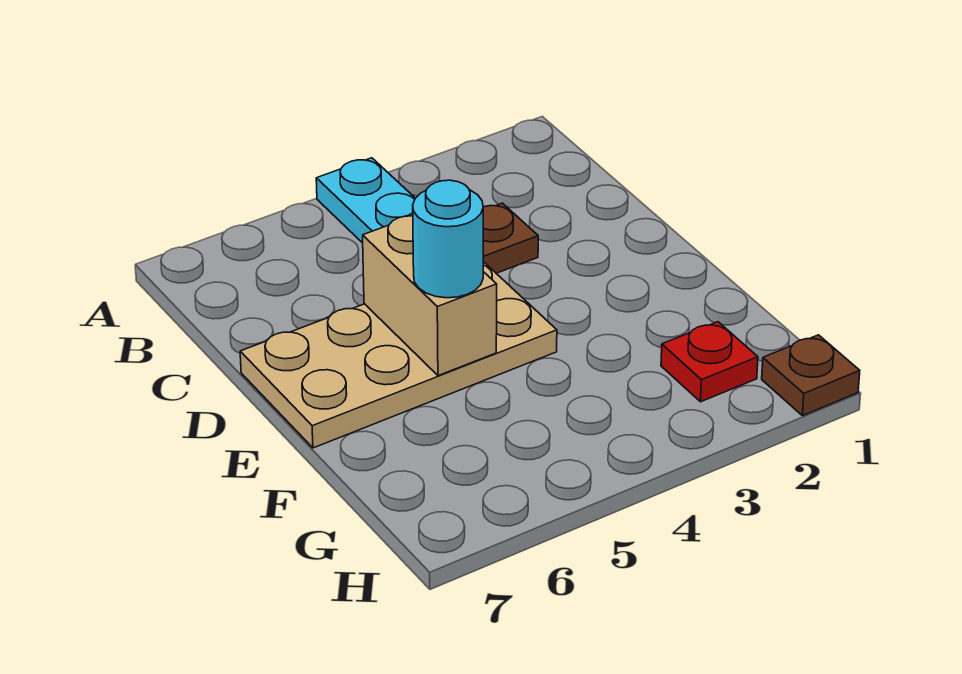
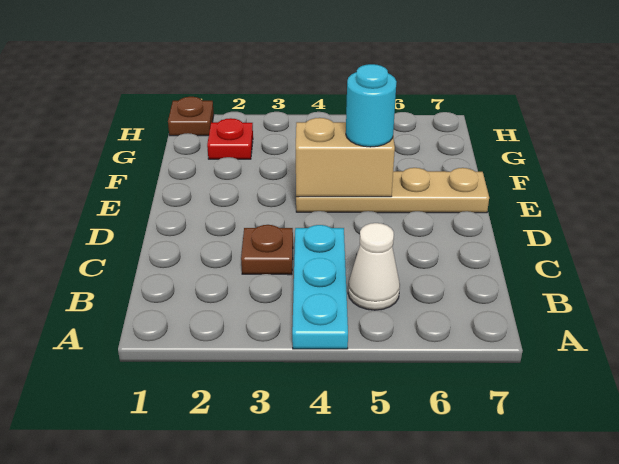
none -> white 1x1 cone [348,223,400,310]
tan 2x4 plate [240,262,557,448] -> tan 1x4 plate [296,168,489,213]
tan 1x2 brick [363,216,497,376] -> tan 1x2 brick turned to [296,118,395,197]

